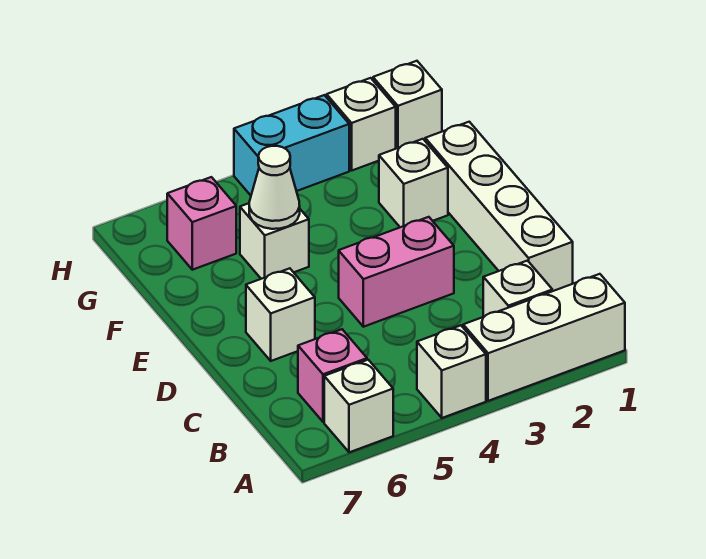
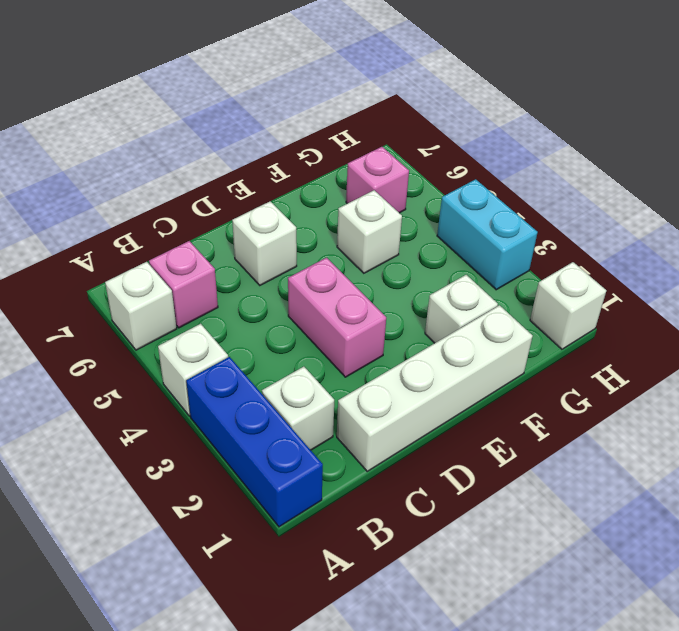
white 1x3 brick [463,274,625,401] -> blue 1x3 brick [186,357,323,527]
white 1x1 cone [249,146,300,229] -> none
white 1x1 brick [327,78,396,170] -> none

